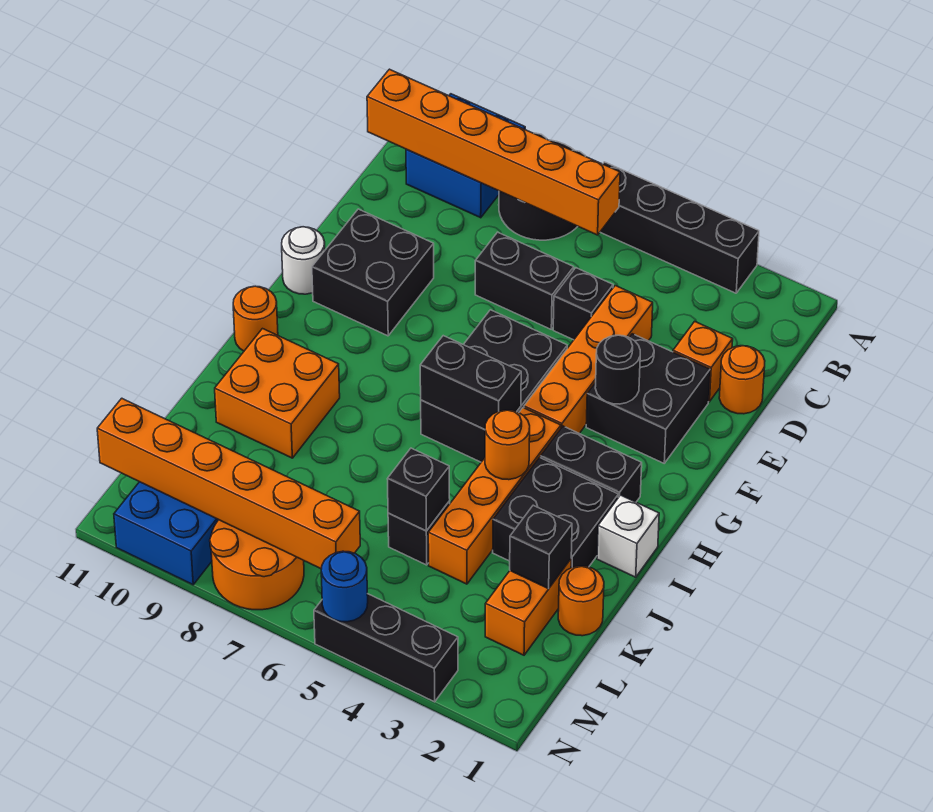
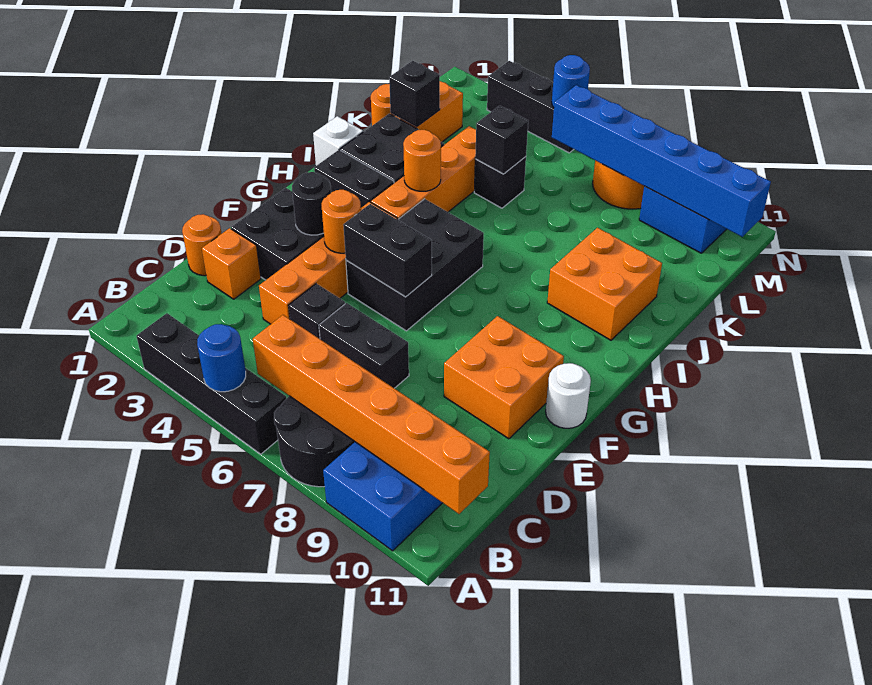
none -> blue 1x1 round brick [197,324,246,392]
black 2x2 brick [312,209,434,336] -> orange 2x2 brick [444,316,564,439]
black 1x2 brick [420,336,521,430] -> black 1x2 brick moved to [343,204,432,297]
orange 1x1 round brick [233,286,278,351] -> orange 1x1 round brick moved to [322,190,361,253]
orange 1x6 brick [97,398,360,569] -> blue 1x6 brick [552,85,771,237]

